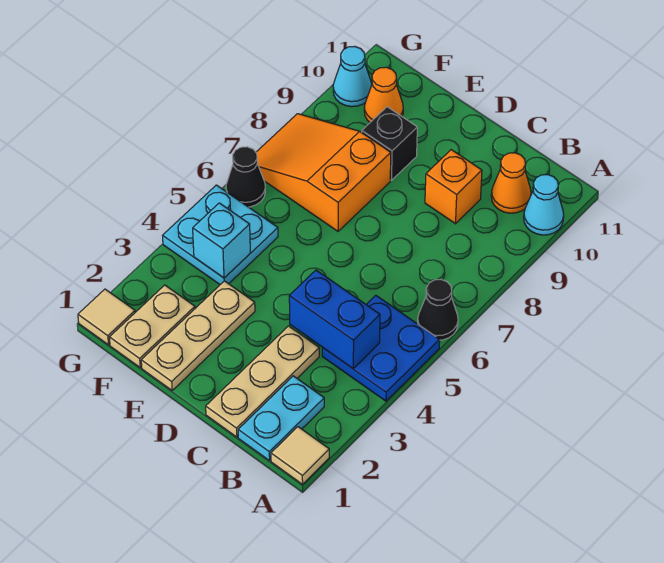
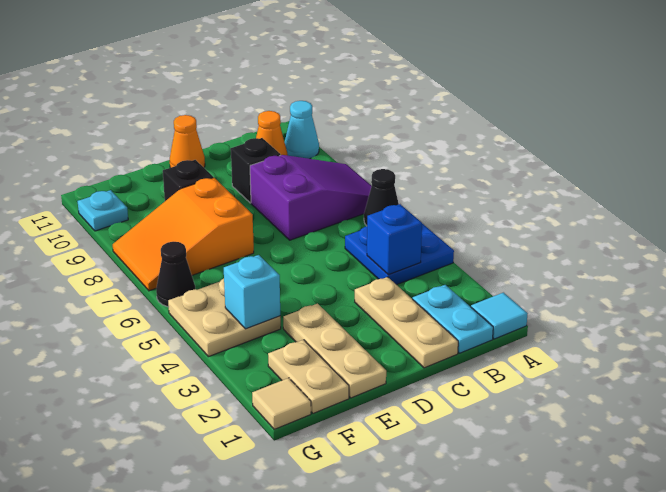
tan 1x1 tile [271,427,329,484] -> cyan 1x1 tile [471,293,528,339]
none -> purple 2x3 slope [250,155,371,240]
blue 1x2 brick [289,270,380,368] -> blue 1x1 brick [367,204,422,275]
orange 1x1 brick [425,150,482,224] -> black 1x1 brick [231,138,281,203]
cyan 2x2 plate [163,185,278,284] -> tan 2x2 plate [168,279,281,357]
orange 1x1 cone [364,67,403,122] -> orange 1x1 cone moved to [170,115,205,168]
cyan 1x1 cone [333,46,372,107] -> cyan 1x1 plate [78,190,128,231]

